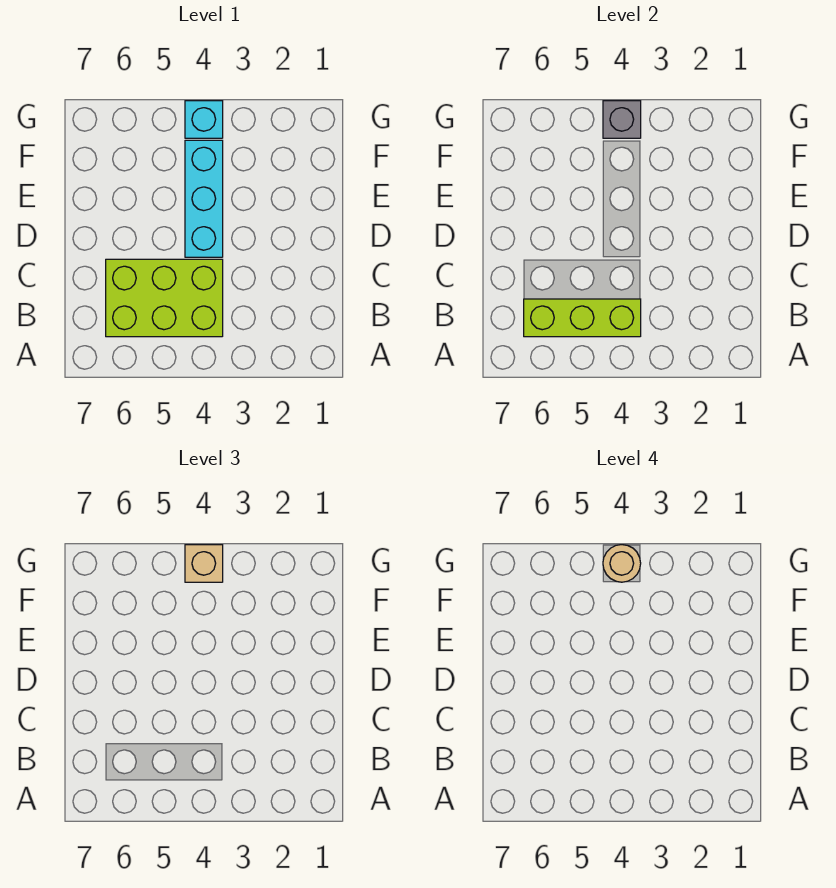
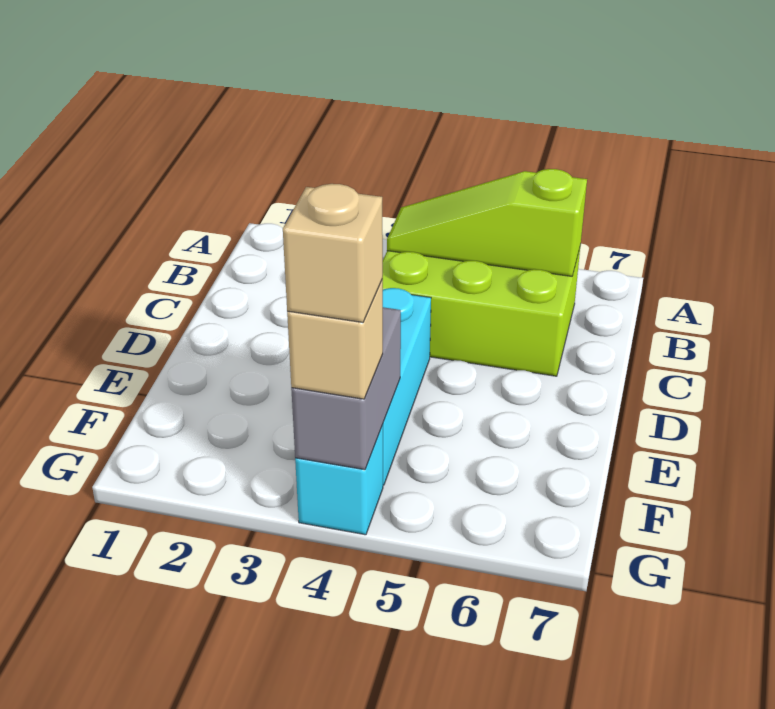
lime 1x3 brick [524,299,641,337] -> lime 1x3 slope [387,169,587,276]
grey 1x1 brick [603,101,641,138] -> grey 1x2 brick [291,307,401,470]
tan 1x1 round brick [603,545,641,582] -> tan 1x1 brick [283,184,383,322]

